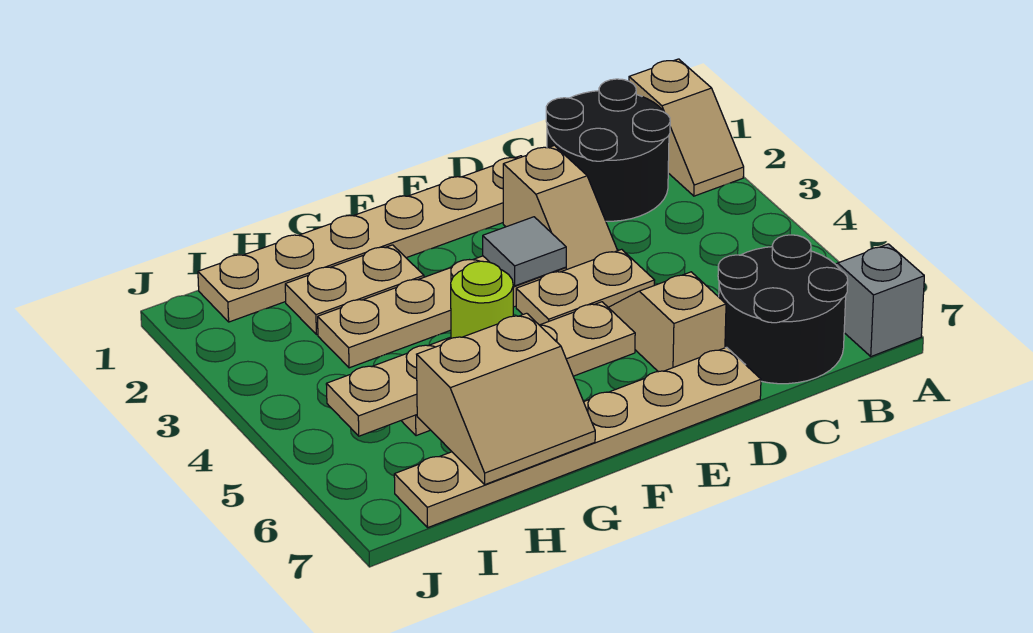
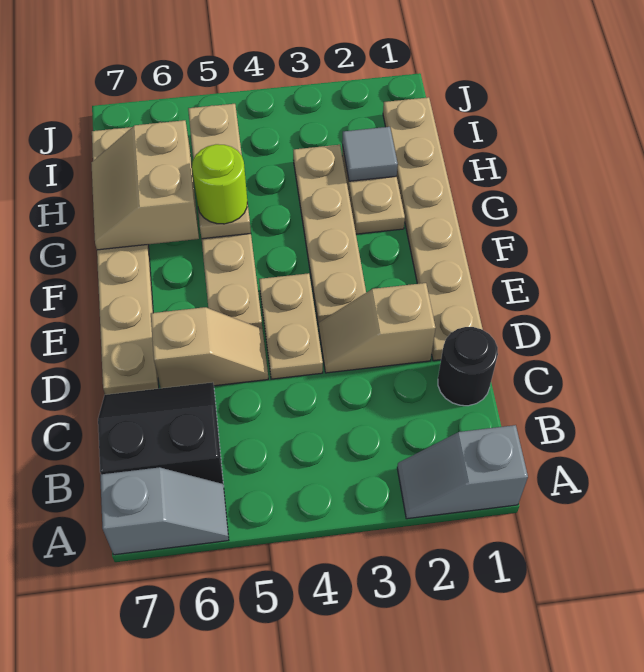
tan 1x2 slope [629,59,744,196] -> grey 1x2 slope [397,425,528,519]
black 2x2 round brick [546,79,670,221] -> black 1x1 round brick [438,327,498,406]
black 2x2 round brick [718,235,848,384] -> black 2x2 slope [98,382,223,484]
grey 1x1 tile [483,217,566,286] -> grey 1x1 tile moved to [342,127,398,181]

